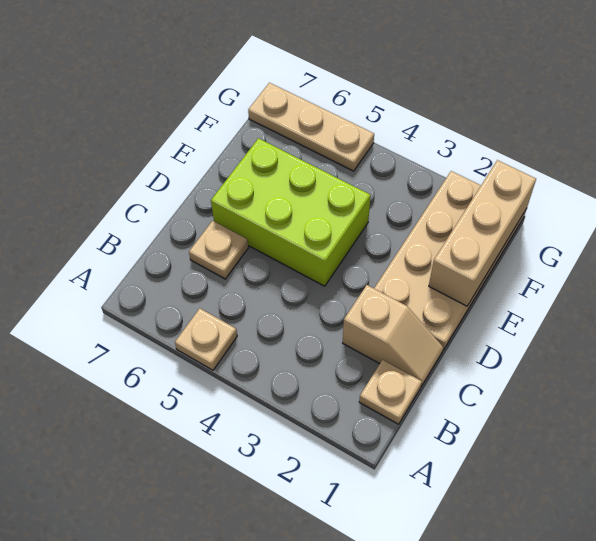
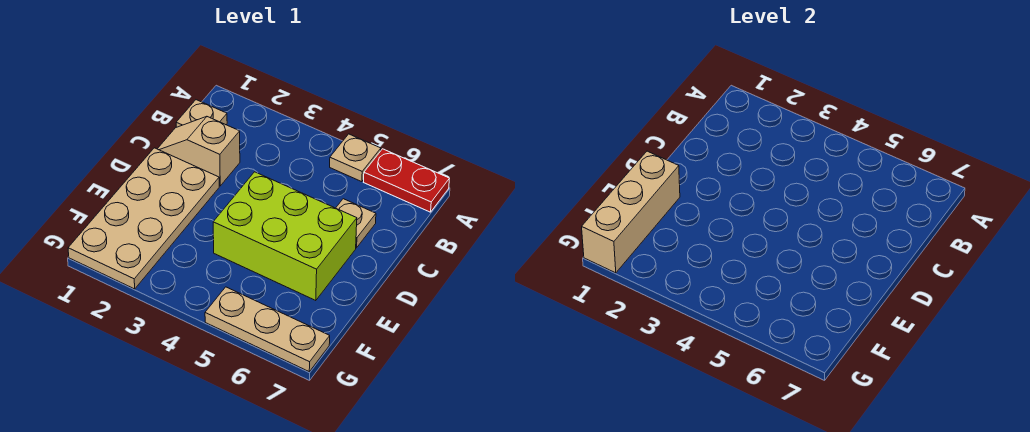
none -> red 1x2 plate [364,149,449,212]

